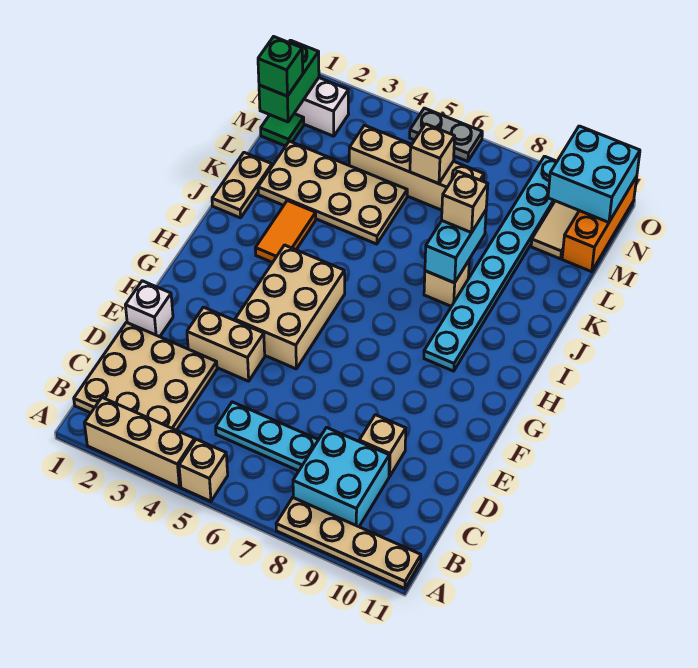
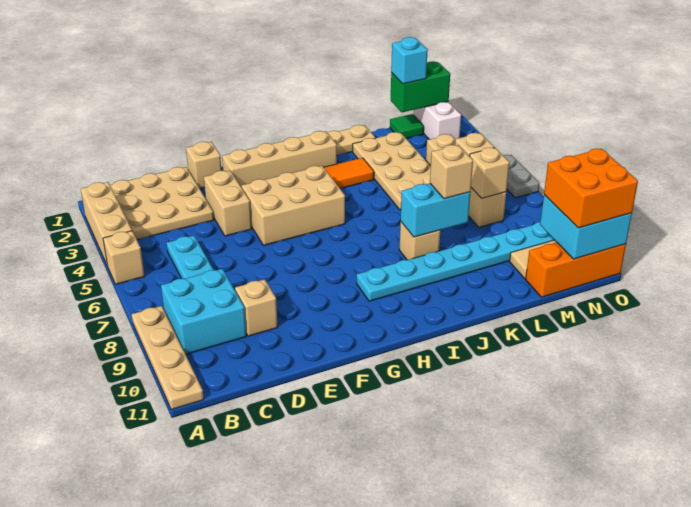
white 1x1 brick [125,281,173,337] -> tan 1x1 brick [186,142,222,189]
none -> tan 1x4 brick [222,131,337,187]
green 1x1 brick [258,37,303,96] -> cyan 1x1 brick [391,37,428,84]
none -> tan 1x1 brick [470,148,509,198]
none -> orange 2x2 brick [544,149,638,228]

